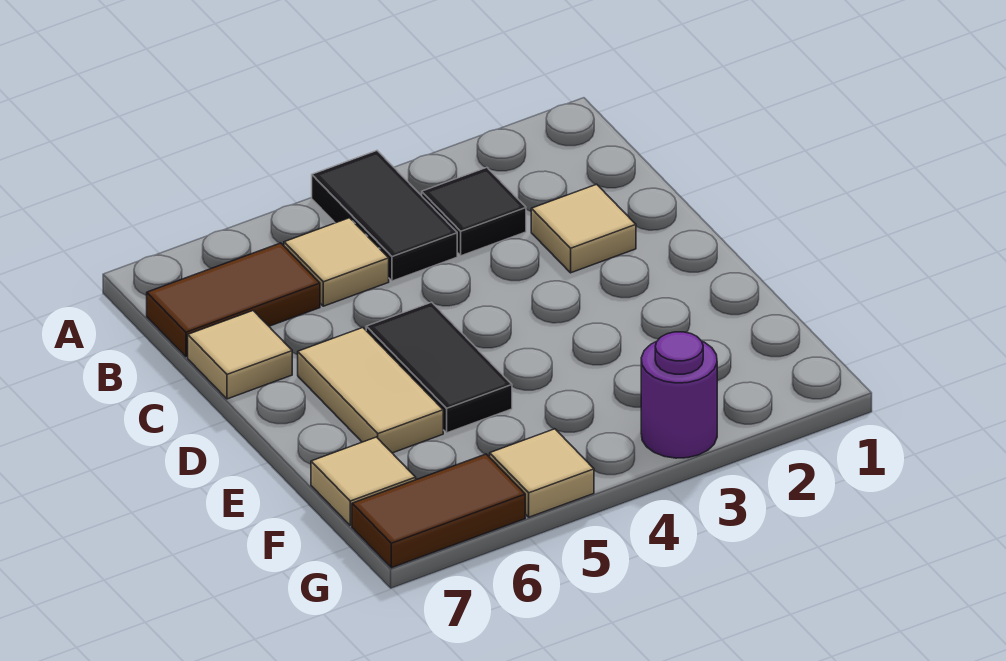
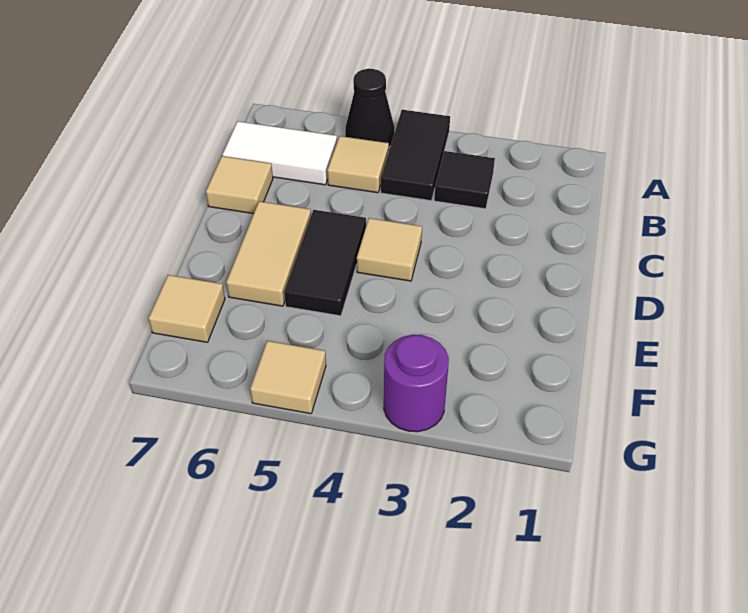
none -> black 1x1 cone [345,69,395,147]
brown 1x2 tile [147,243,320,357] -> white 1x2 tile [223,121,337,185]
tan 1x1 tile [531,184,636,273] -> tan 1x1 tile moved to [357,218,422,281]
brown 1x2 tile [352,454,525,568] -> none

